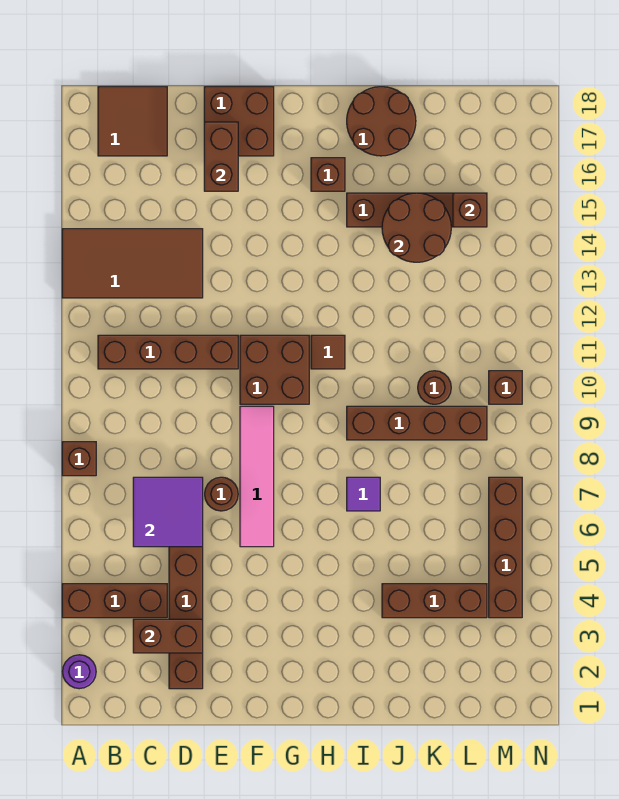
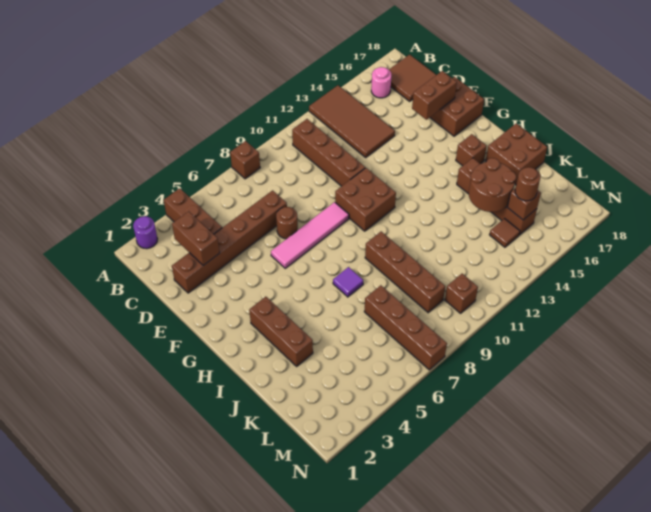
none -> pink 1x1 round brick [371,67,391,98]
purple 2x2 tile [133,477,203,547] -> none
brown 1x1 tile [311,335,345,369] -> brown 1x1 tile moved to [490,219,520,247]
brown 2x2 round brick [347,87,416,156] -> brown 2x2 brick [486,123,547,185]
brown 1x3 brick [382,584,487,618] -> brown 1x3 brick moved to [249,297,313,366]
brown 1x1 round brick [418,371,451,404] -> brown 1x1 round brick moved to [515,167,540,201]
brown 1x4 brick [489,477,522,618] -> brown 1x4 brick turned to [364,285,447,370]

